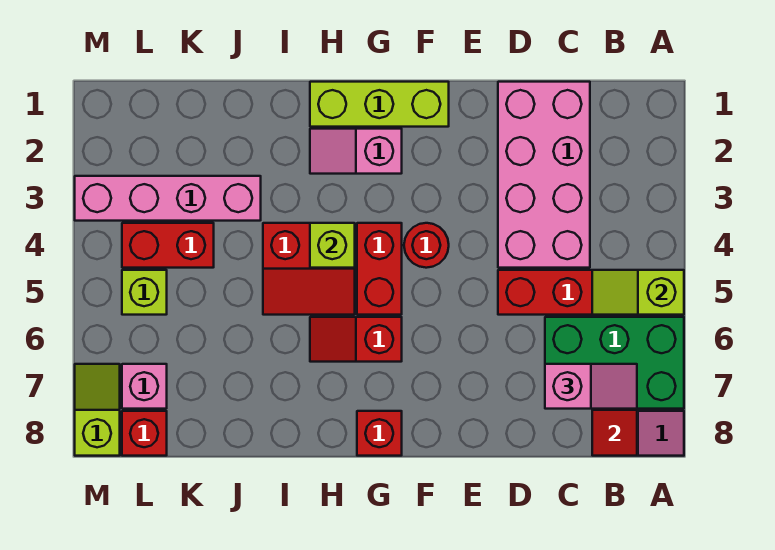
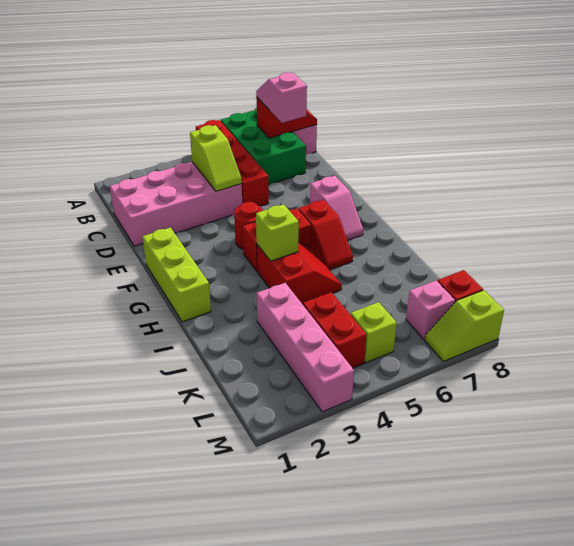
lime 1x2 slope [592,270,684,315] -> lime 1x2 slope moved to [190,125,242,191]
pink 1x2 slope [310,129,402,174] -> pink 1x2 slope moved to [310,176,363,240]
red 1x1 brick [357,411,402,456] -> none

